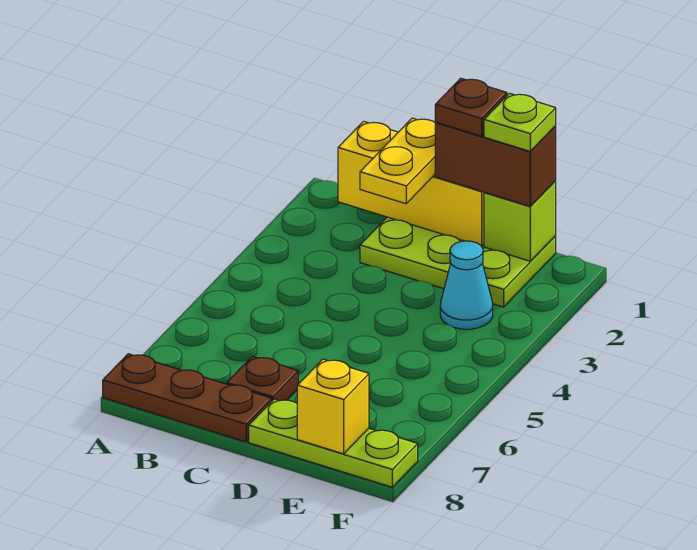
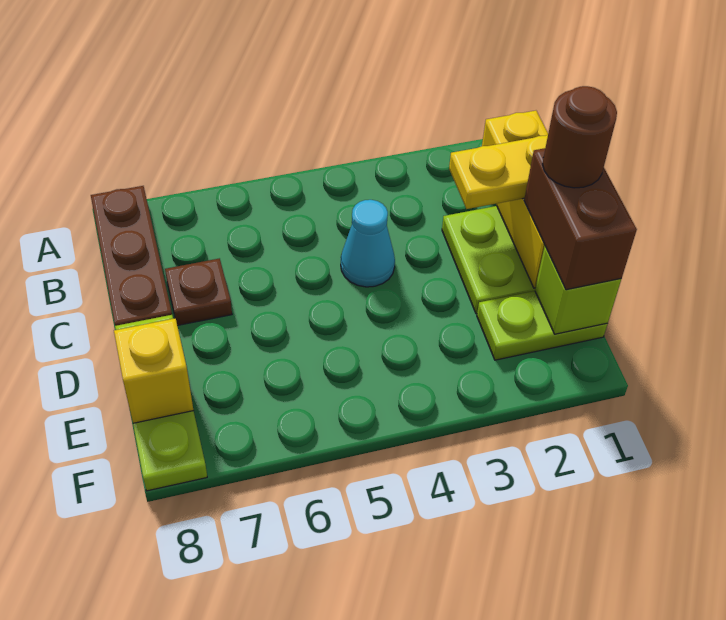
brown 1x1 plate [435,78,507,136] -> brown 1x1 round brick [543,86,617,188]
lime 1x1 plate [484,93,556,151] -> none
cyan 1x1 cone [440,241,493,329] -> cyan 1x1 cone moved to [341,200,395,287]

